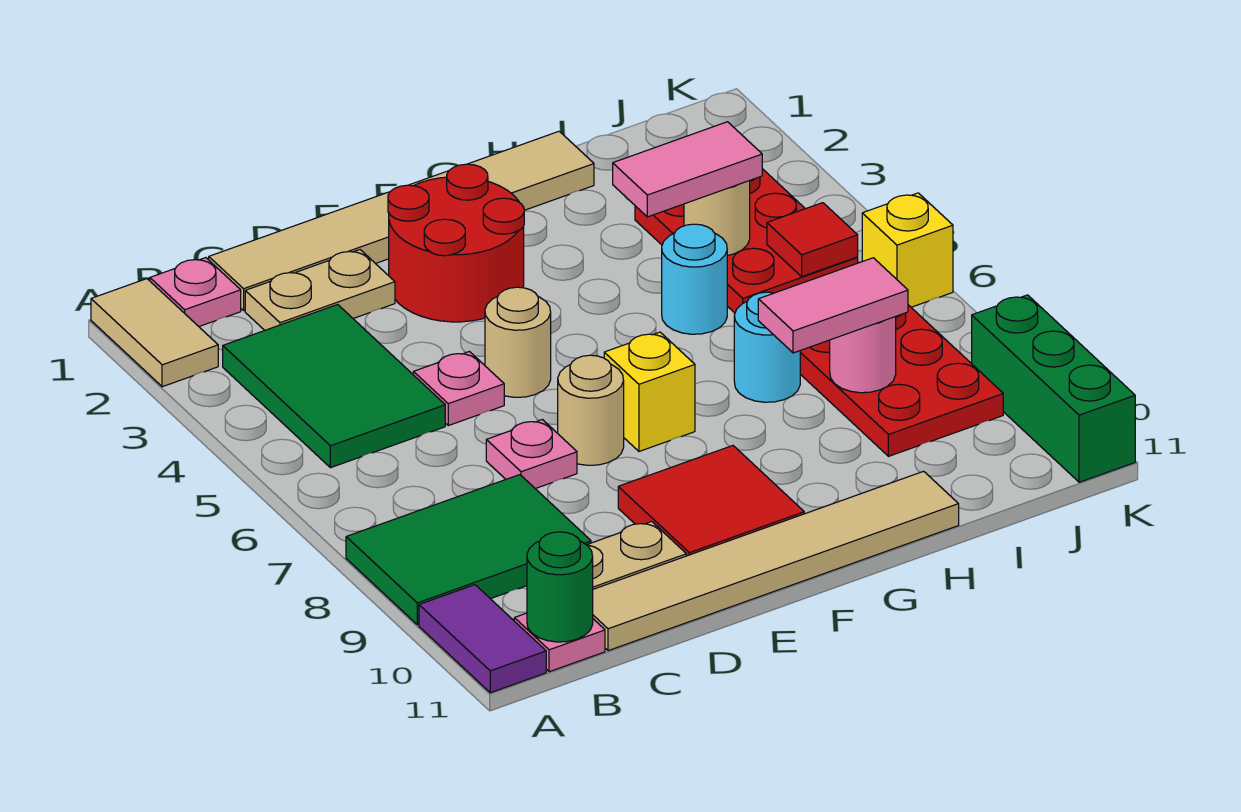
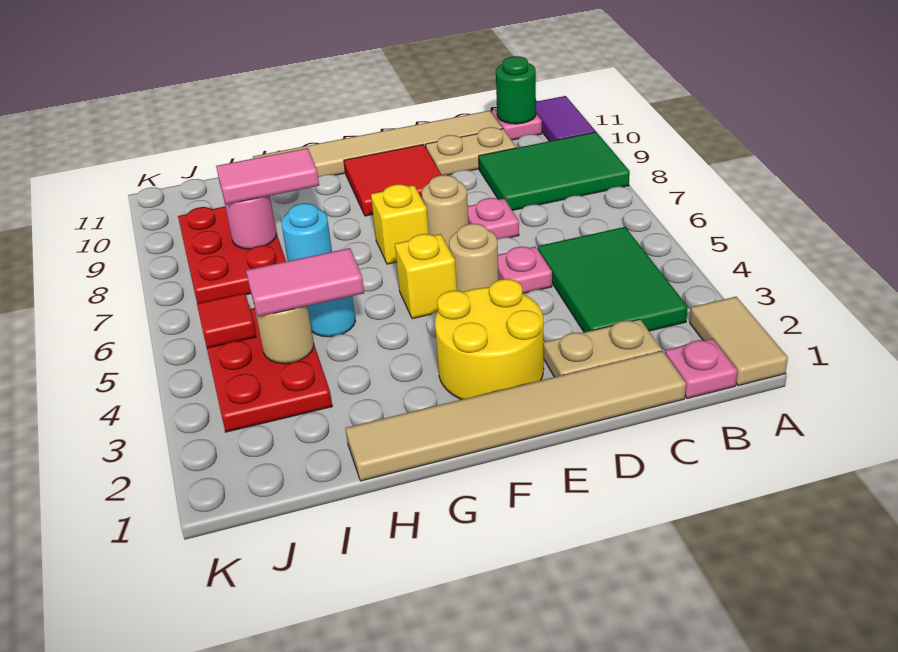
red 2x2 round brick [388,164,524,322] -> yellow 2x2 round brick [435,279,544,400]
yellow 1x1 brick [862,193,953,307] -> yellow 1x1 brick moved to [395,234,457,319]
green 1x3 brick [972,295,1135,482] -> none

